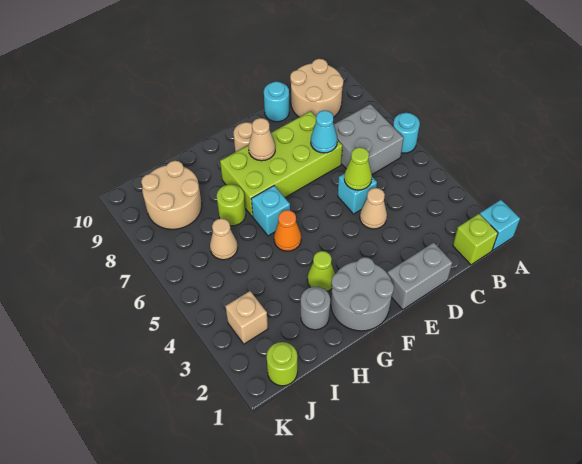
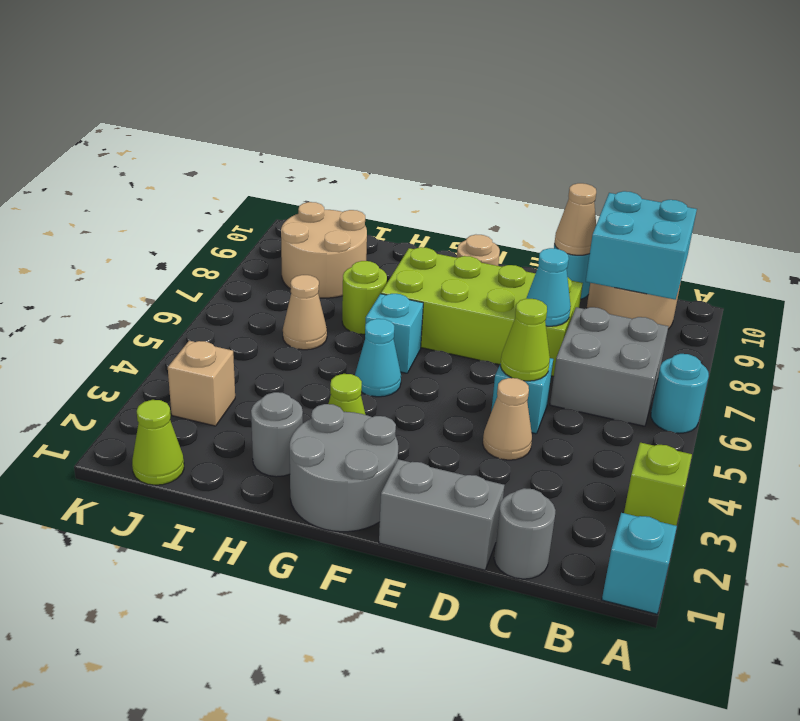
lime 1x1 brick [453,214,498,265] -> lime 1x1 brick moved to [624,443,692,526]
none -> cyan 2x2 brick [586,191,697,300]
none -> grey 1x1 round brick [494,488,556,579]
tan 1x1 cone [248,118,275,161] -> tan 1x1 cone moved to [554,183,596,255]
orange 1x1 cone [274,210,301,251] -> cyan 1x1 cone [355,319,401,397]
lime 1x1 round brick [267,342,298,386] -> lime 1x1 cone [132,400,184,485]

